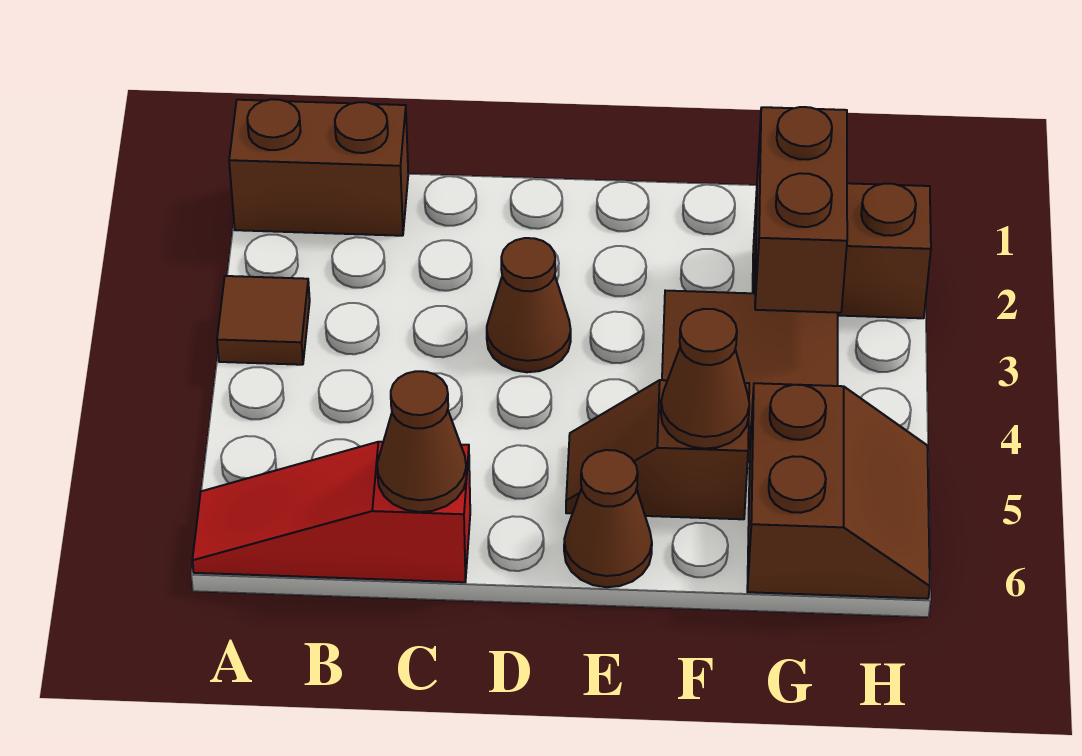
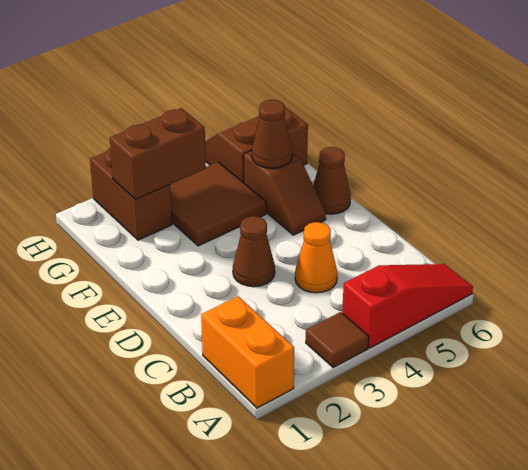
brown 1x2 brick [229,99,408,236] -> orange 1x2 brick [201,296,294,408]
red 1x3 slope [192,442,470,582] -> red 1x3 slope turned to [342,264,473,348]
none -> orange 1x1 cone [295,222,337,293]
brown 1x1 cone [377,371,467,512] -> none

